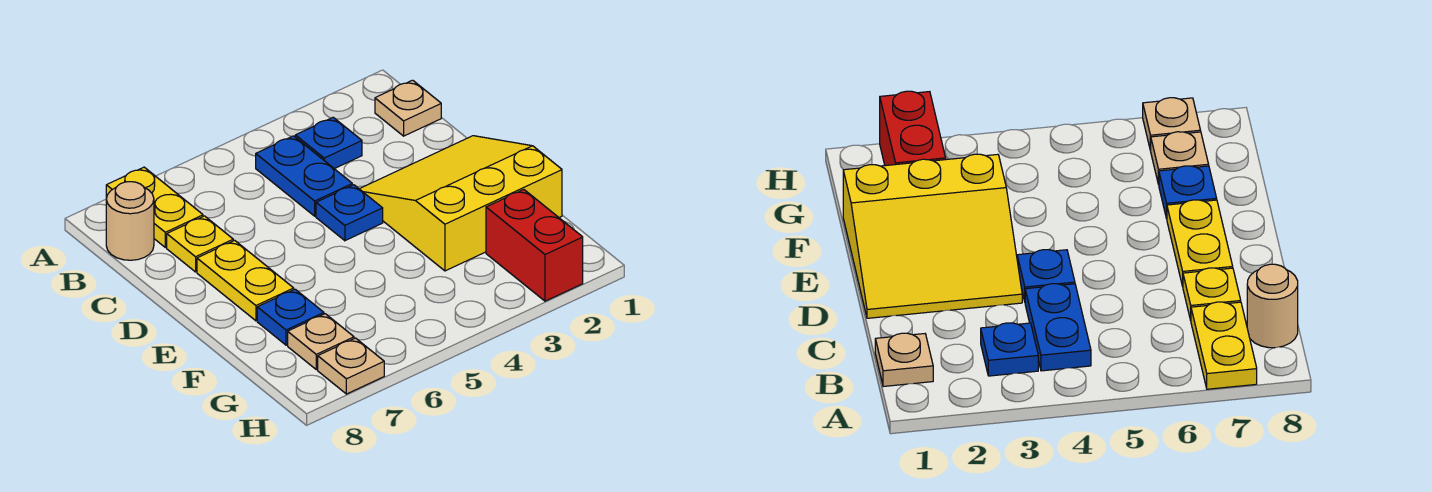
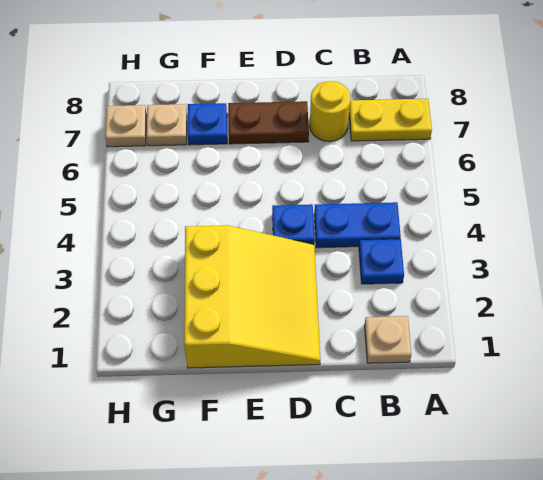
tan 1x1 round brick [106,182,154,260] -> none
yellow 1x1 plate [167,216,233,272] -> yellow 1x1 round brick [310,81,351,142]
yellow 1x2 plate [197,240,294,321] -> brown 1x2 plate [228,101,309,144]
red 1x2 brick [486,190,583,301] -> none

